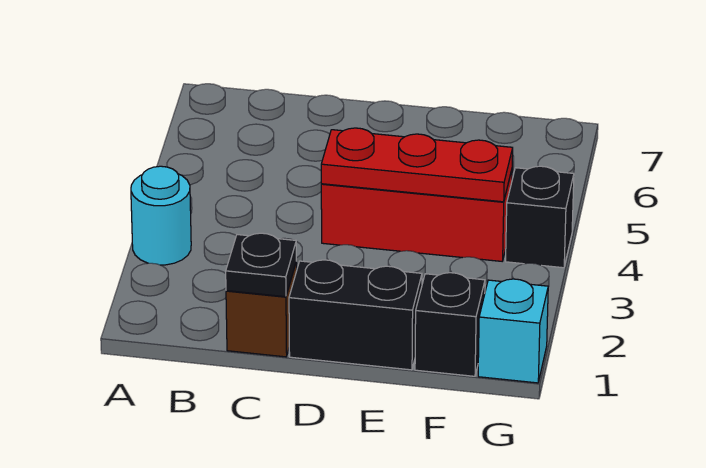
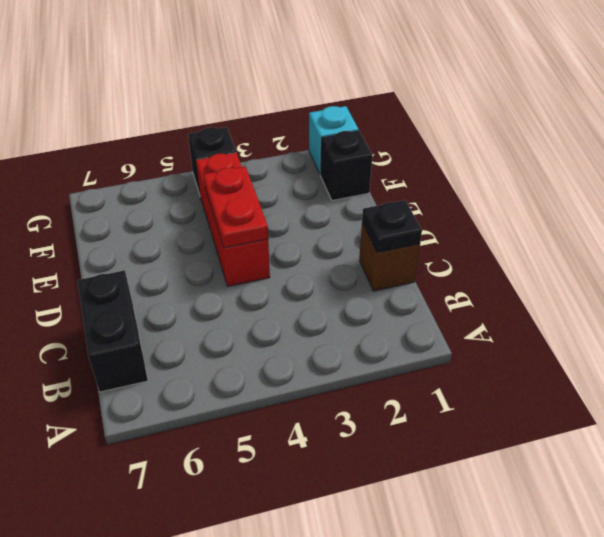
cyan 1x1 round brick [131,166,191,265] -> none
black 1x2 brick [289,260,422,370] -> black 1x2 brick moved to [77,270,148,392]
red 1x3 plate [321,128,513,202] -> red 1x2 plate [203,166,268,248]

